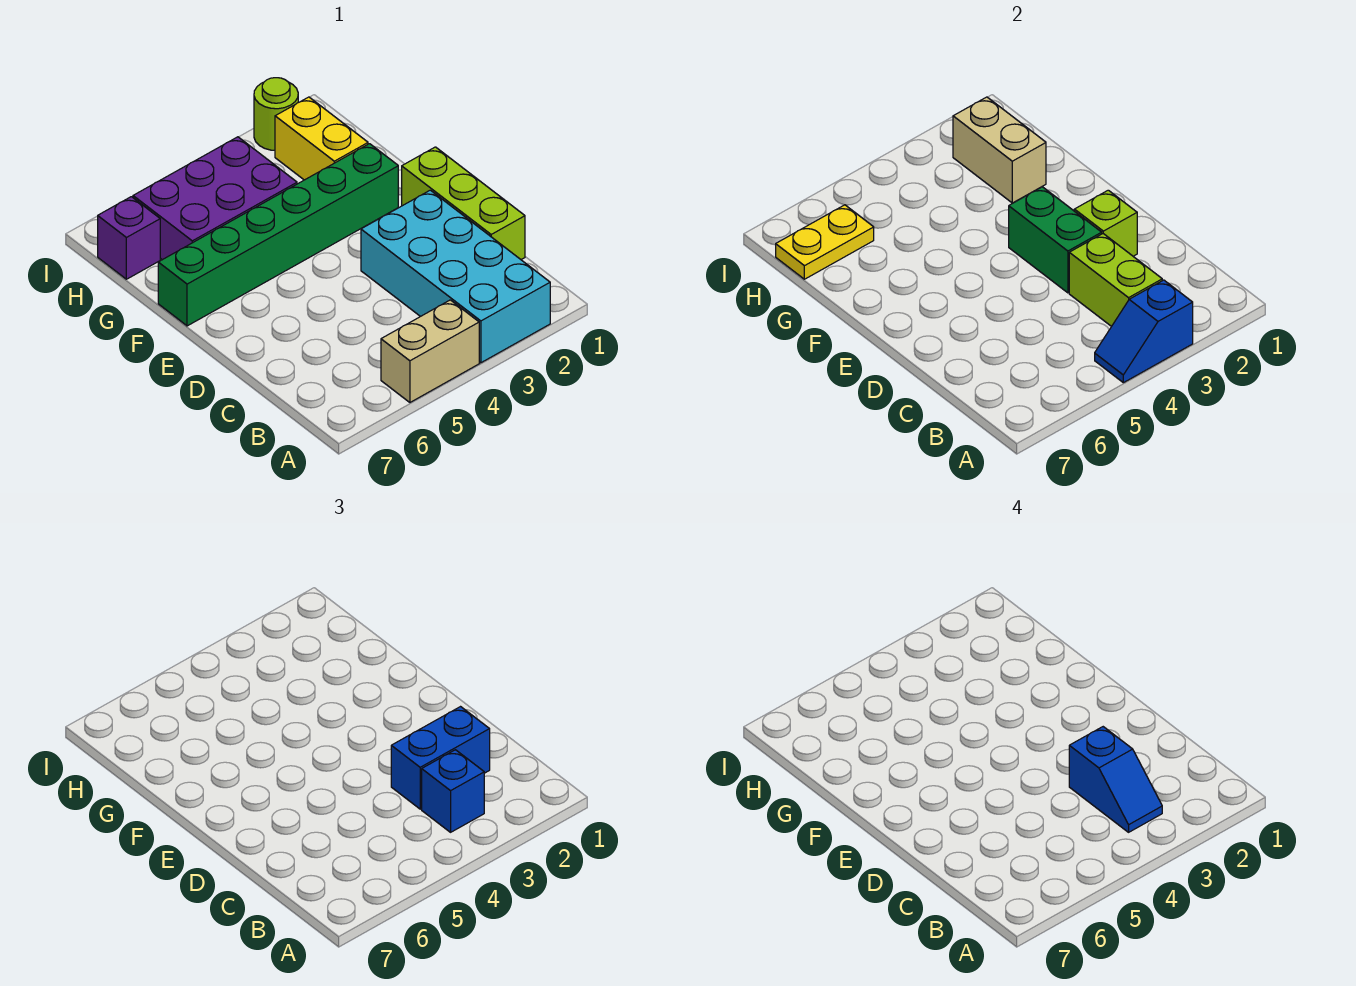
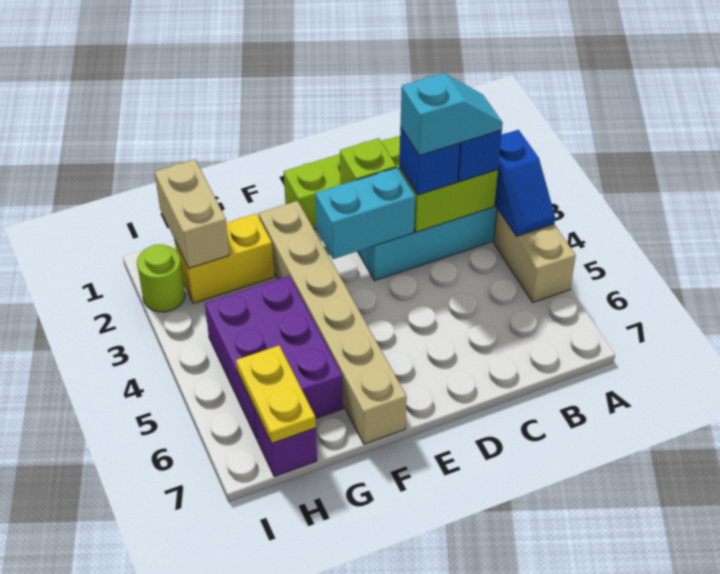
blue 1x2 slope [1069,727,1162,832] -> cyan 1x2 slope [400,73,503,156]
blue 1x2 brick [391,707,490,809] -> blue 1x1 brick [399,128,460,195]
green 1x2 brick [1009,187,1102,293] -> cyan 1x2 brick [315,167,415,259]
green 1x6 brick [158,144,398,326] -> tan 1x6 brick [259,201,407,444]
tan 1x2 brick [953,97,1046,203] -> tan 1x2 brick turned to [155,160,229,269]

